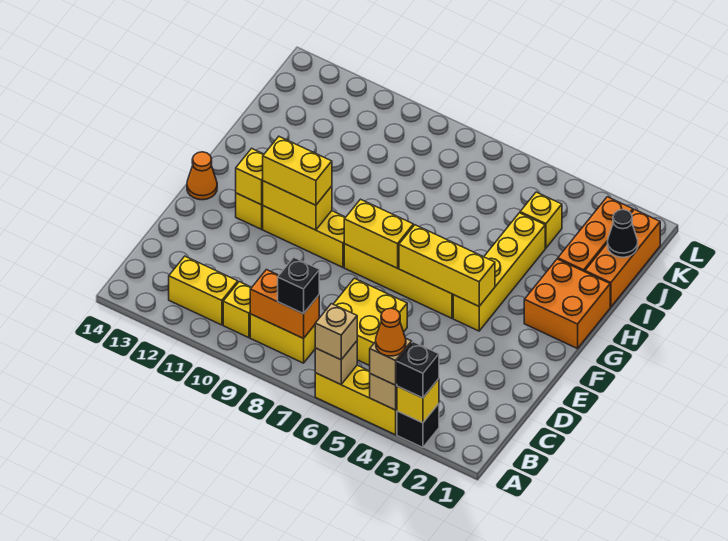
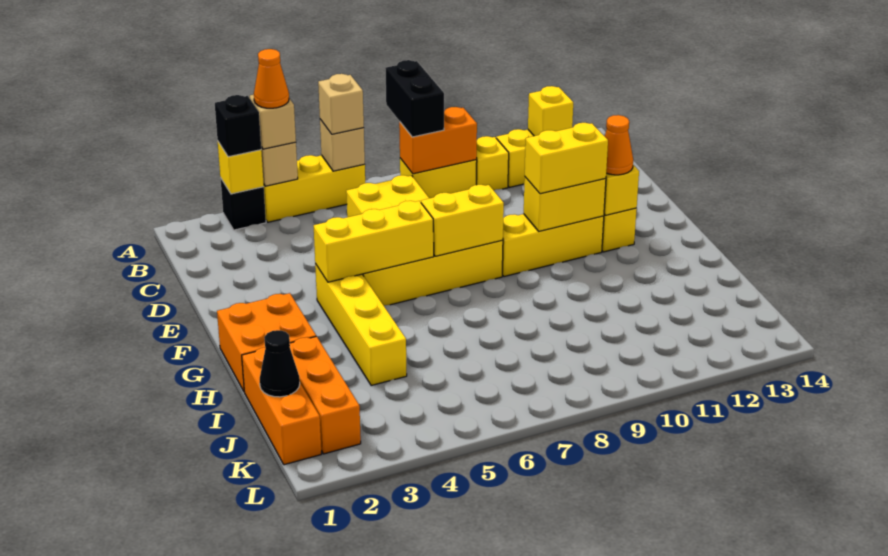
black 1x1 brick [278,257,319,314] -> black 1x2 brick [385,60,444,137]
orange 1x1 cone [187,152,217,200] -> orange 1x1 cone moved to [605,115,633,175]
yellow 1x1 brick [520,192,562,248] -> yellow 1x1 brick moved to [528,86,573,136]

